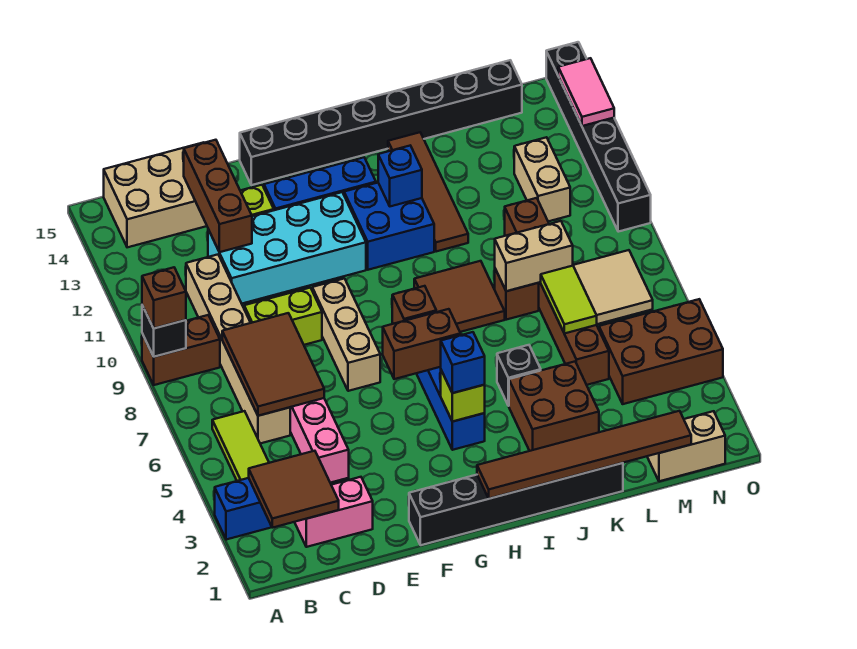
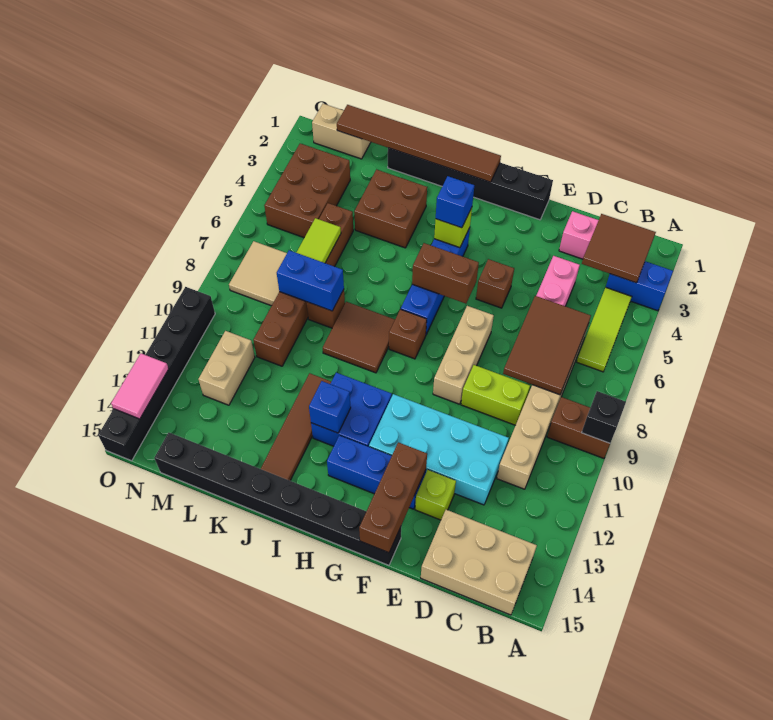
brown 1x1 brick [142,267,186,328] -> brown 1x1 brick moved to [476,259,514,308]
brown 1x3 brick [184,140,252,252] -> brown 1x3 brick moved to [359,442,427,553]
black 1x1 brick [497,345,541,406] -> none
tan 1x2 brick [495,221,573,291] -> blue 1x2 brick [277,250,344,311]
brown 2x3 brick [599,299,723,404] -> brown 2x3 brick turned to [264,144,350,238]

